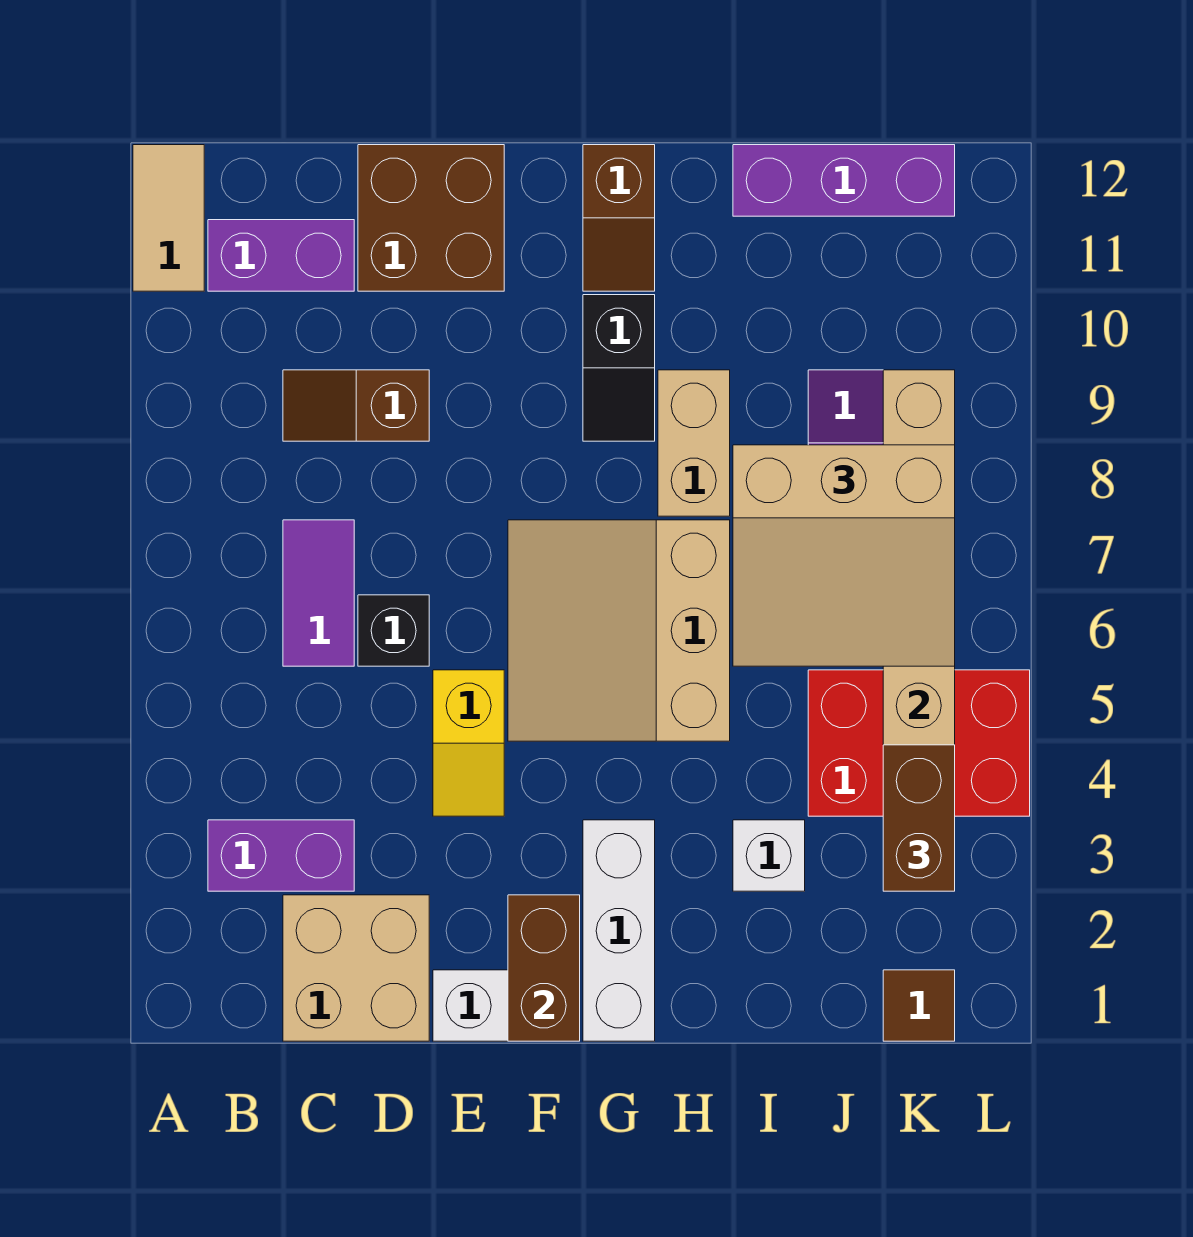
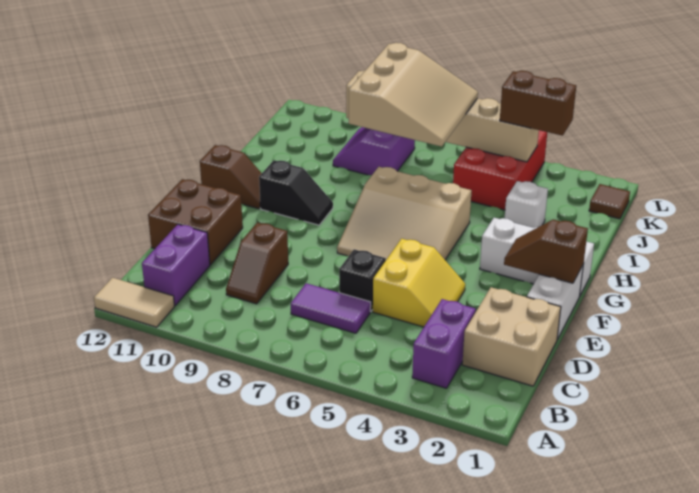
yellow 1x2 slope [433,670,504,816] -> yellow 2x2 slope [373,239,465,327]
brown 1x2 brick [508,895,580,1041] -> brown 1x2 slope [504,220,588,283]
tan 1x2 brick [658,370,730,516] -> none
purple 1x3 brick [733,145,955,216] -> none

